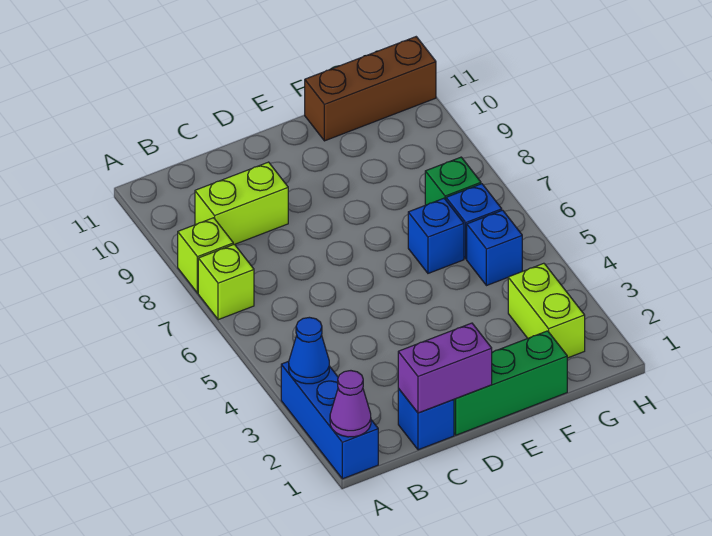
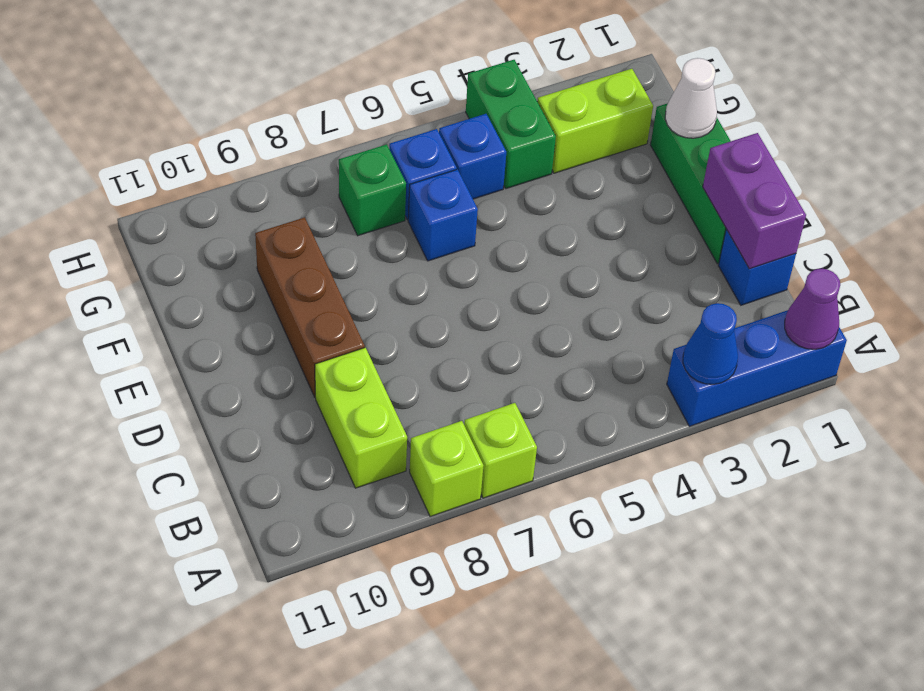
none -> white 1x1 cone [665,58,717,138]
brown 1x3 brick [305,37,436,141] -> brown 1x3 brick moved to [255,217,365,397]
none -> green 1x2 brick [466,60,556,189]

